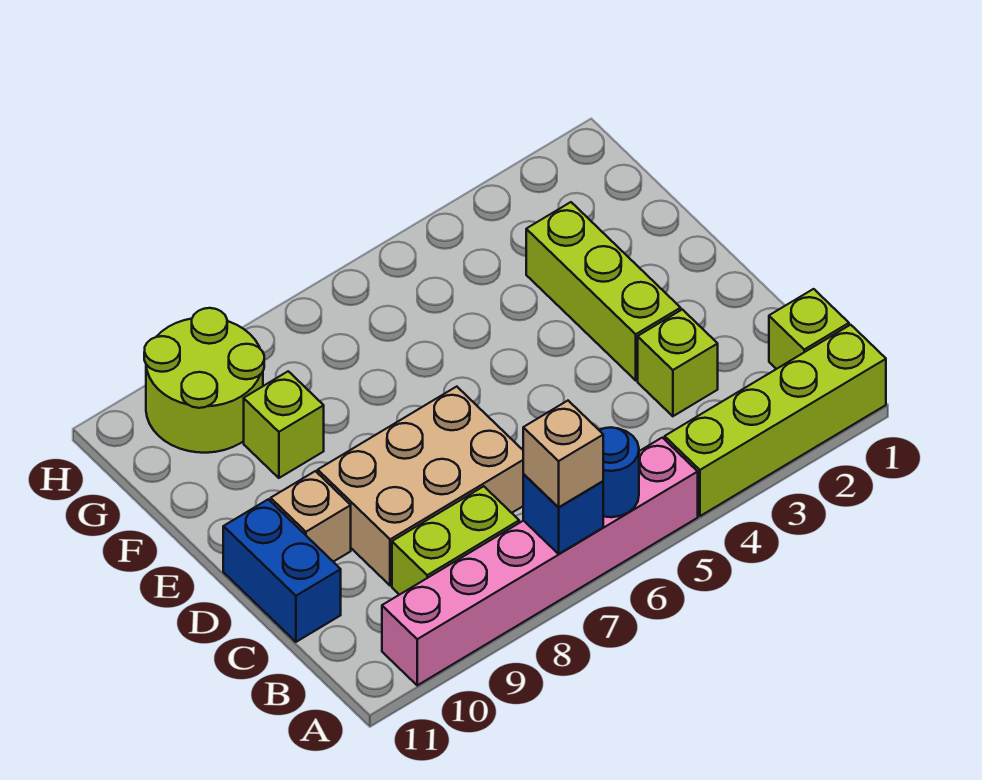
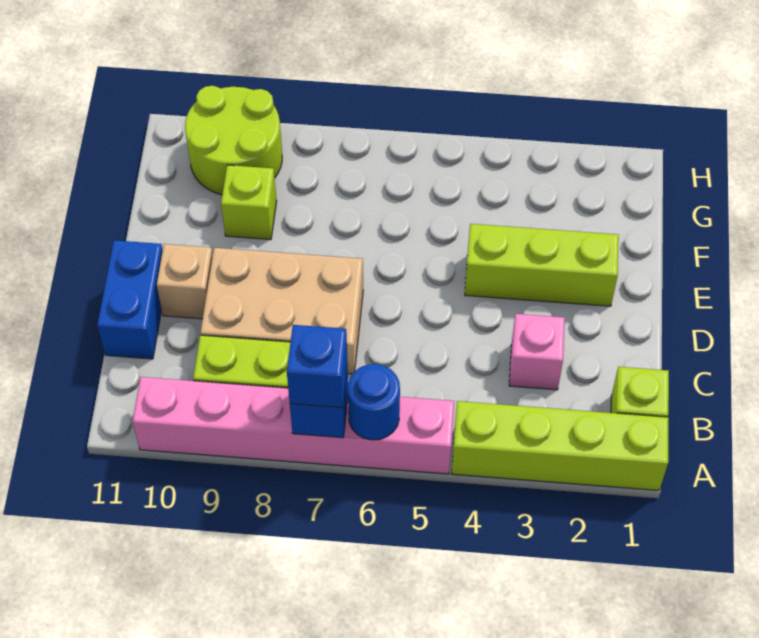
tan 1x1 brick [523,401,603,507] -> blue 1x1 brick [287,325,347,408]
lime 1x1 brick [638,309,718,416] -> pink 1x1 brick [509,314,565,390]
lime 1x3 brick [526,202,681,380] -> lime 1x3 brick turned to [465,224,619,306]

